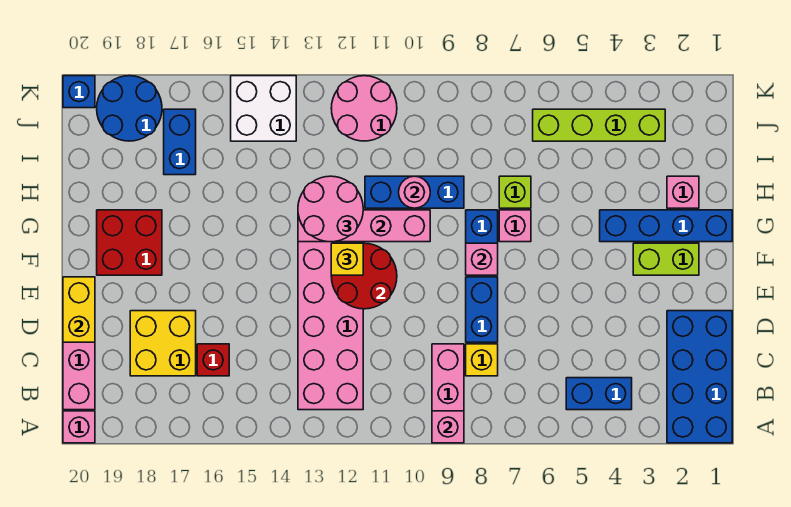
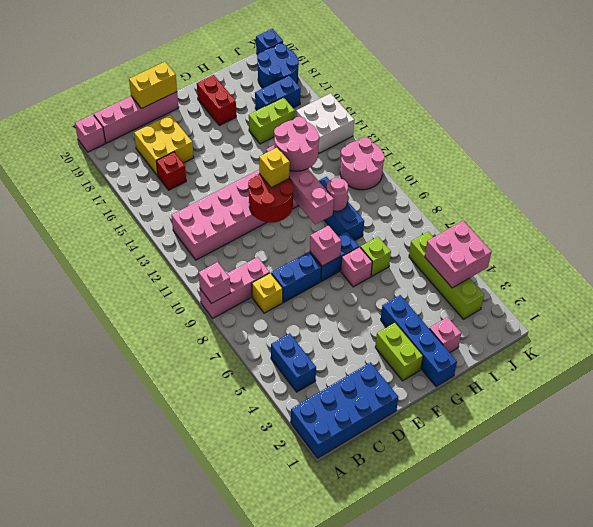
red 2x2 brick [97,210,162,275] -> red 1x2 brick [197,75,236,126]
none -> lime 1x2 brick [249,98,295,144]
none -> pink 2x2 brick [425,221,491,288]

